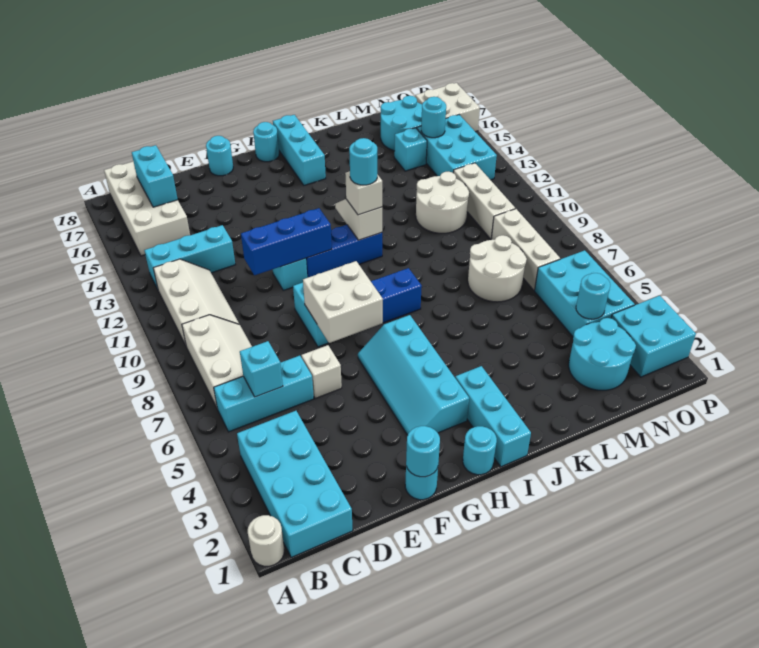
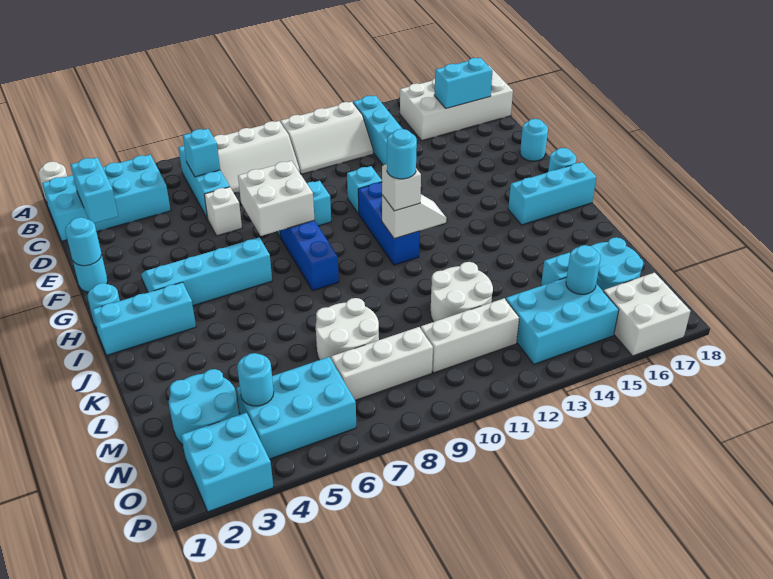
none -> cyan 1x2 brick [71,157,118,223]
blue 1x3 brick [241,208,332,275] -> none

